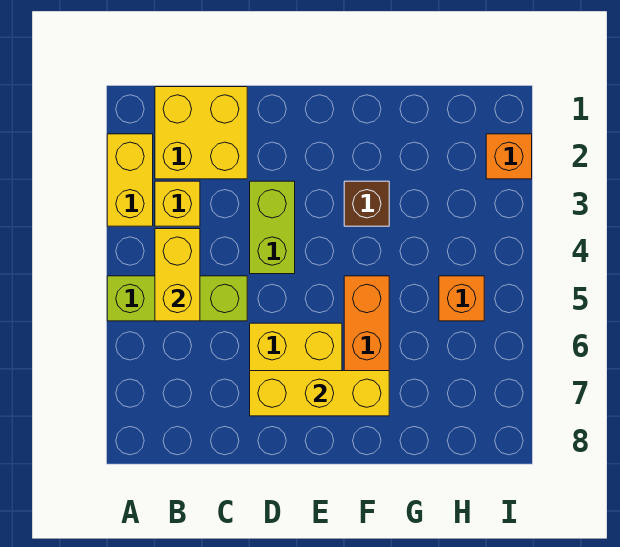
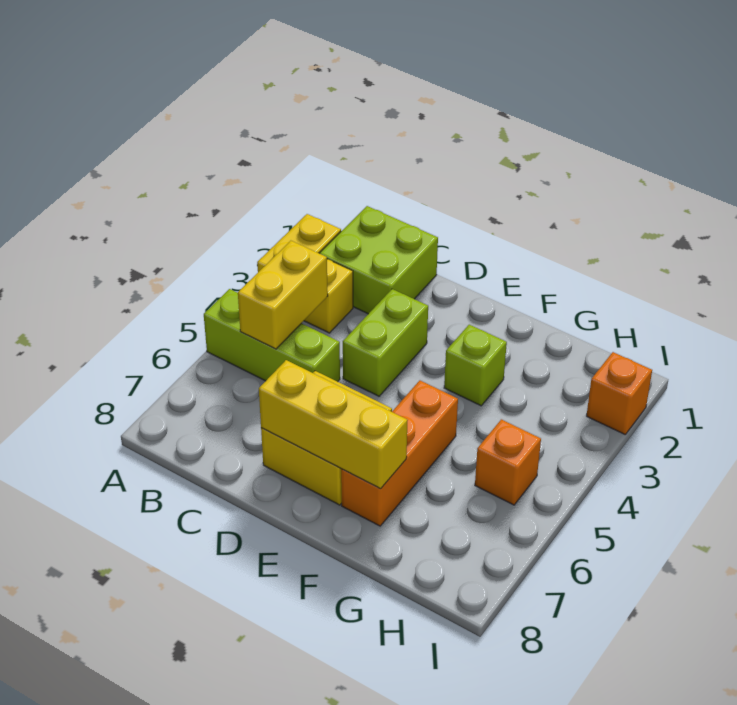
yellow 2x2 brick [155,87,247,179] -> lime 2x2 brick [319,206,438,314]
brown 1x1 brick [344,181,389,226] -> lime 1x1 brick [444,325,507,406]

